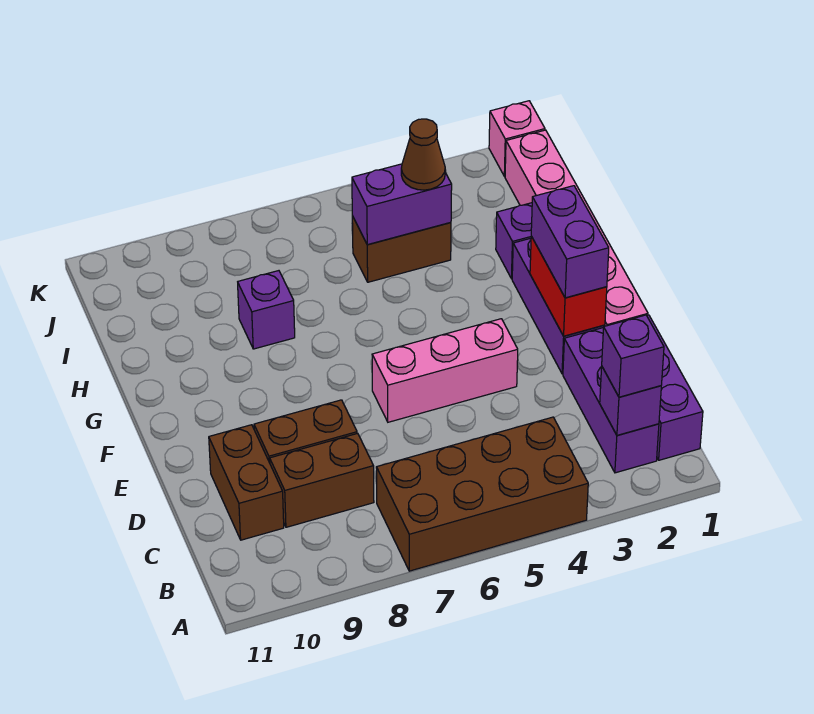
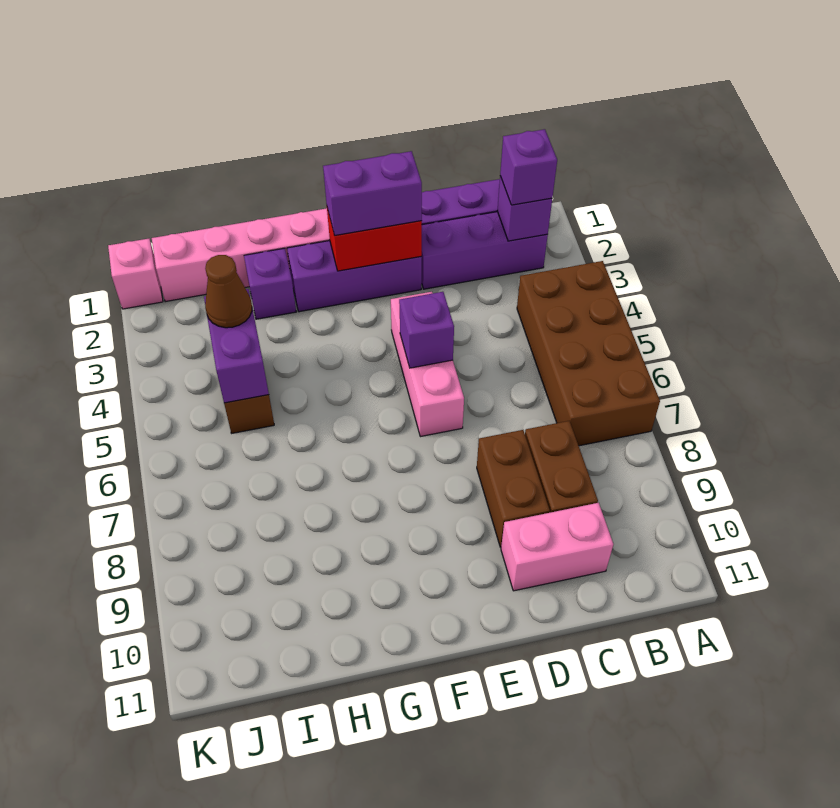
brown 1x2 brick [209,425,284,540] -> pink 1x2 brick [501,503,613,591]
purple 1x1 brick [238,271,295,349] -> purple 1x1 brick moved to [399,292,454,368]

